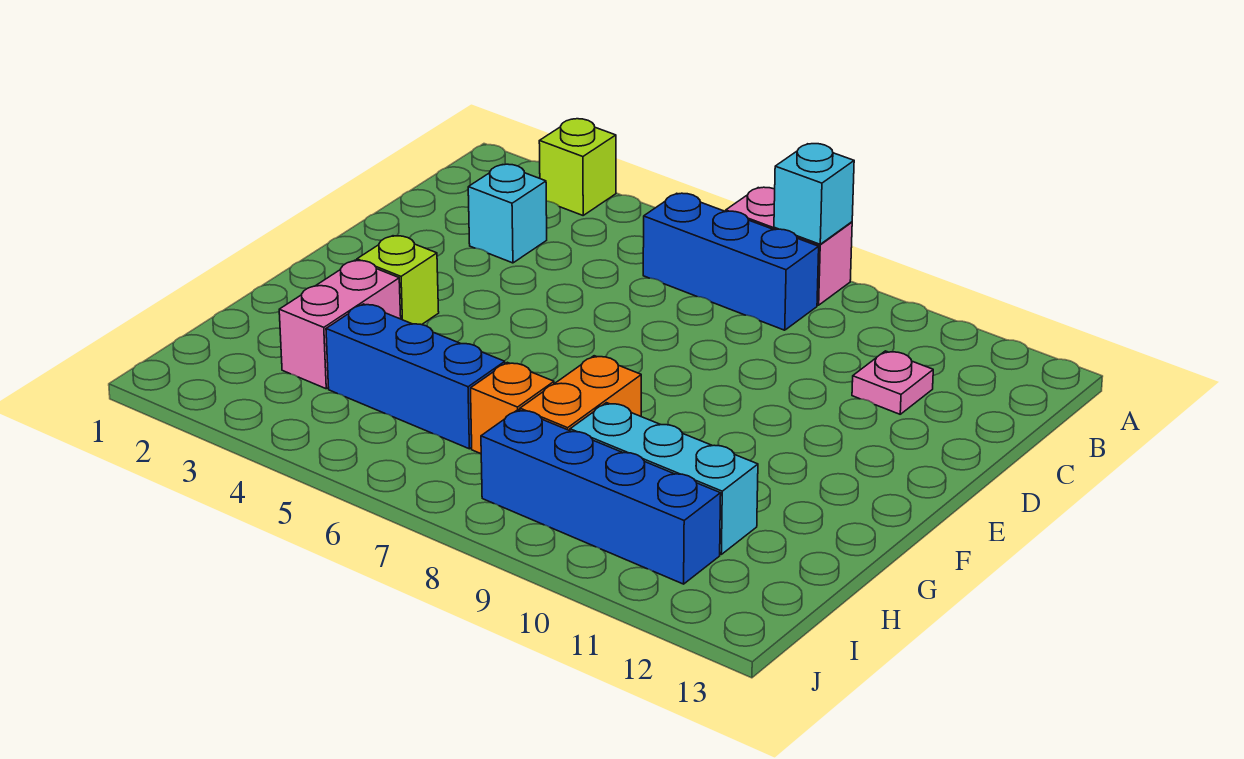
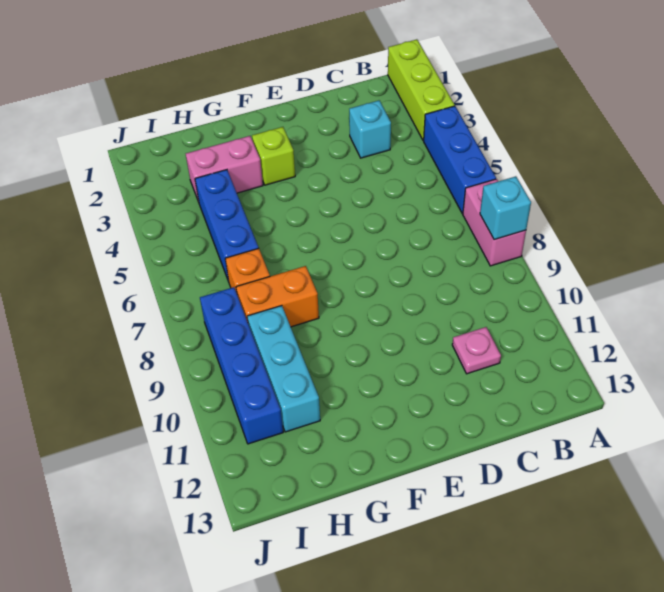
lime 1x1 brick [539,119,616,215] -> lime 1x3 brick [388,39,455,141]
blue 1x3 brick [643,193,819,330] -> blue 1x3 brick moved to [424,106,496,213]

